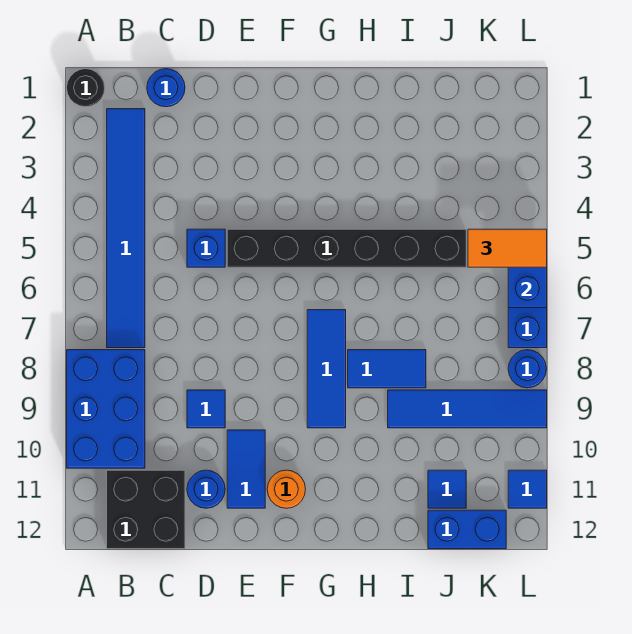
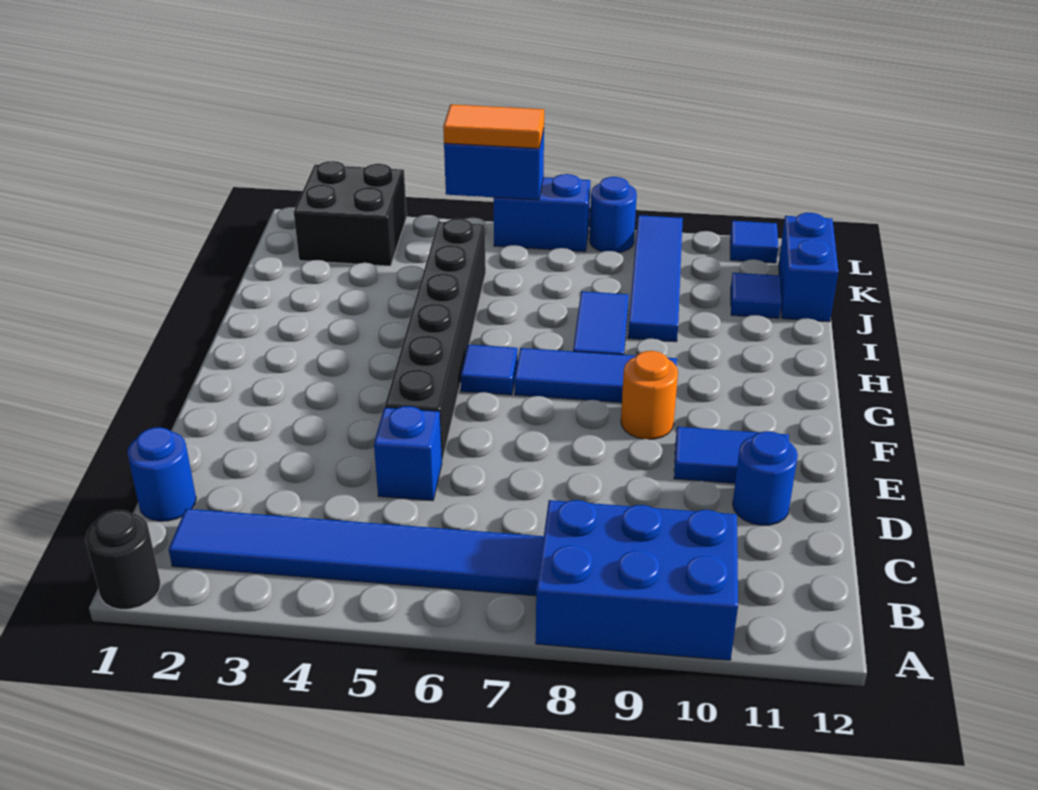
black 2x2 brick [107,470,185,549] -> black 2x2 brick moved to [294,161,407,266]
blue 1x1 tile [187,390,225,428] -> blue 1x1 tile moved to [461,344,518,395]
orange 1x1 round brick [267,470,306,508] -> orange 1x1 round brick moved to [621,351,678,439]
orange 1x2 tile [468,229,547,267] -> orange 1x2 tile turned to [443,104,544,149]

